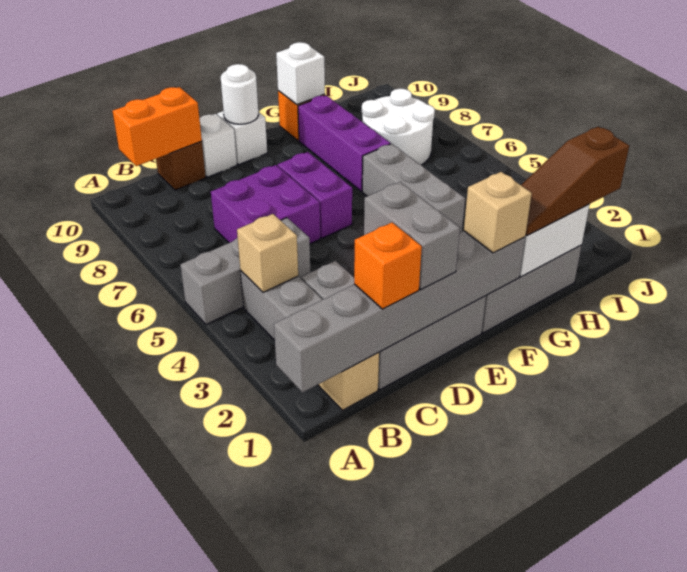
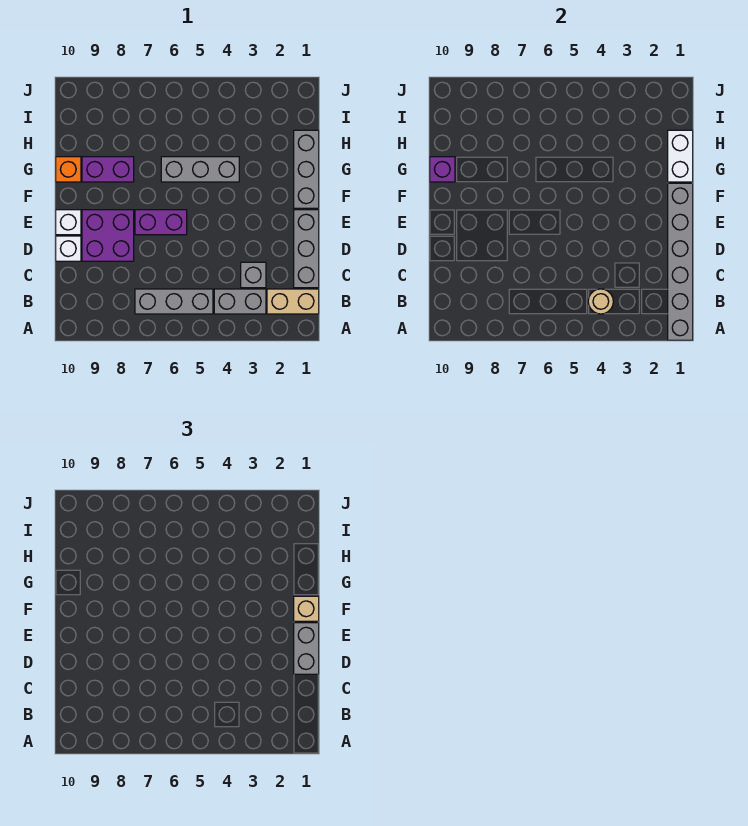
grey 1x3 brick [180,218,310,325] -> grey 1x3 brick turned to [135,289,213,314]
tan 1x1 brick [237,214,298,292] -> tan 1x1 round brick [588,289,613,314]
orange 1x2 brick [113,87,202,166] -> none
orange 1x1 brick [354,223,422,309] -> none
purple 2x2 brick [211,165,320,244] -> purple 2x2 brick moved to [82,210,134,261]
brown 1x1 brick [156,141,206,190] -> none
grey 1x2 brick [364,182,460,290] -> grey 1x2 brick turned to [294,623,319,674]
white 1x1 round brick [221,64,259,124] -> none
brown 1x3 slope [521,127,629,235] -> none
purple 1x3 brick [298,95,390,191] -> purple 1x2 brick [82,157,134,182]
white 1x1 brick [276,42,325,105] -> purple 1x1 brick [430,157,455,182]
white 2x2 round brick [362,89,435,165] -> none

